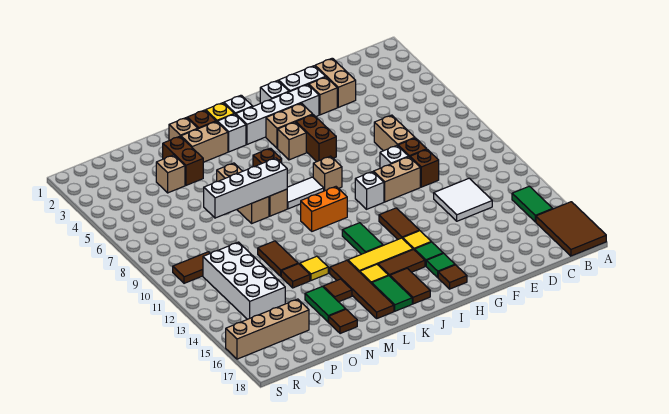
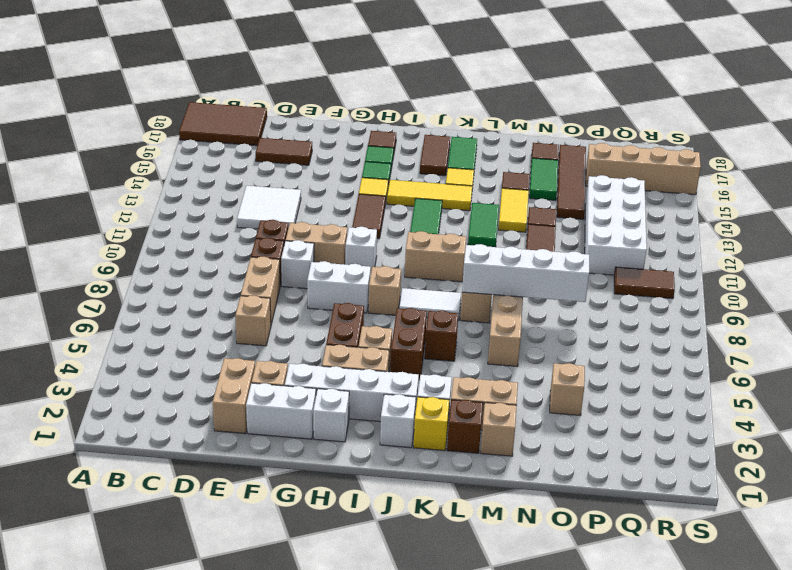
brown 2x3 tile [536,202,606,256] -> brown 2x3 tile turned to [179,102,267,146]
green 1x2 tile [512,186,552,222] -> green 1x2 tile moved to [468,203,499,247]
none -> tan 1x1 brick [235,295,271,346]
none -> white 1x2 brick [307,261,371,313]
brown 1x2 tile [378,250,425,276] -> brown 1x2 tile moved to [256,138,312,165]
orange 1x2 brick [301,187,347,231] -> tan 1x2 brick [405,231,466,282]
brown 1x4 tile [330,260,394,318] -> brown 1x4 tile moved to [557,145,586,219]
yellow 1x1 tile [300,256,328,280] -> yellow 1x2 tile [499,188,529,232]
brown 1x2 brick [163,136,203,185] -> brown 1x2 brick moved to [390,308,427,380]

